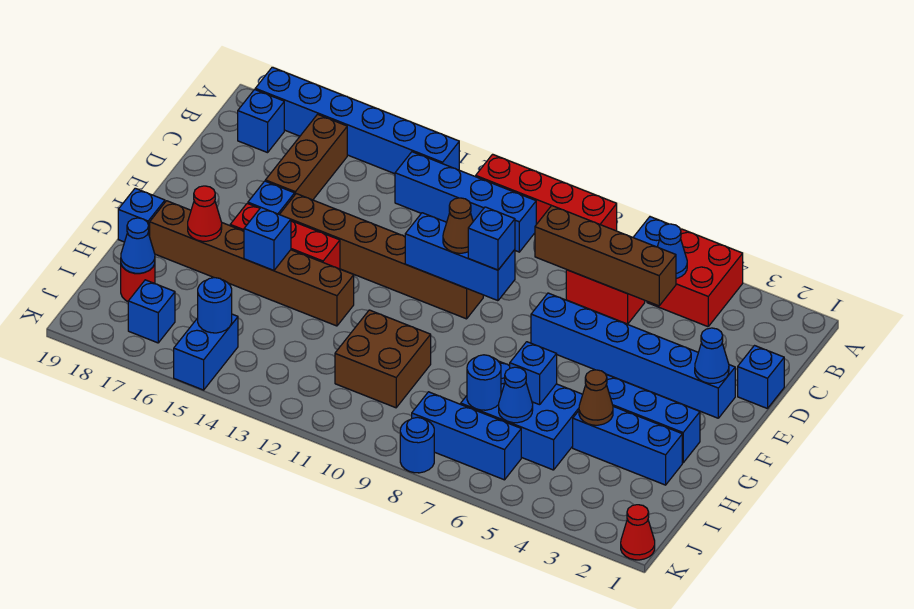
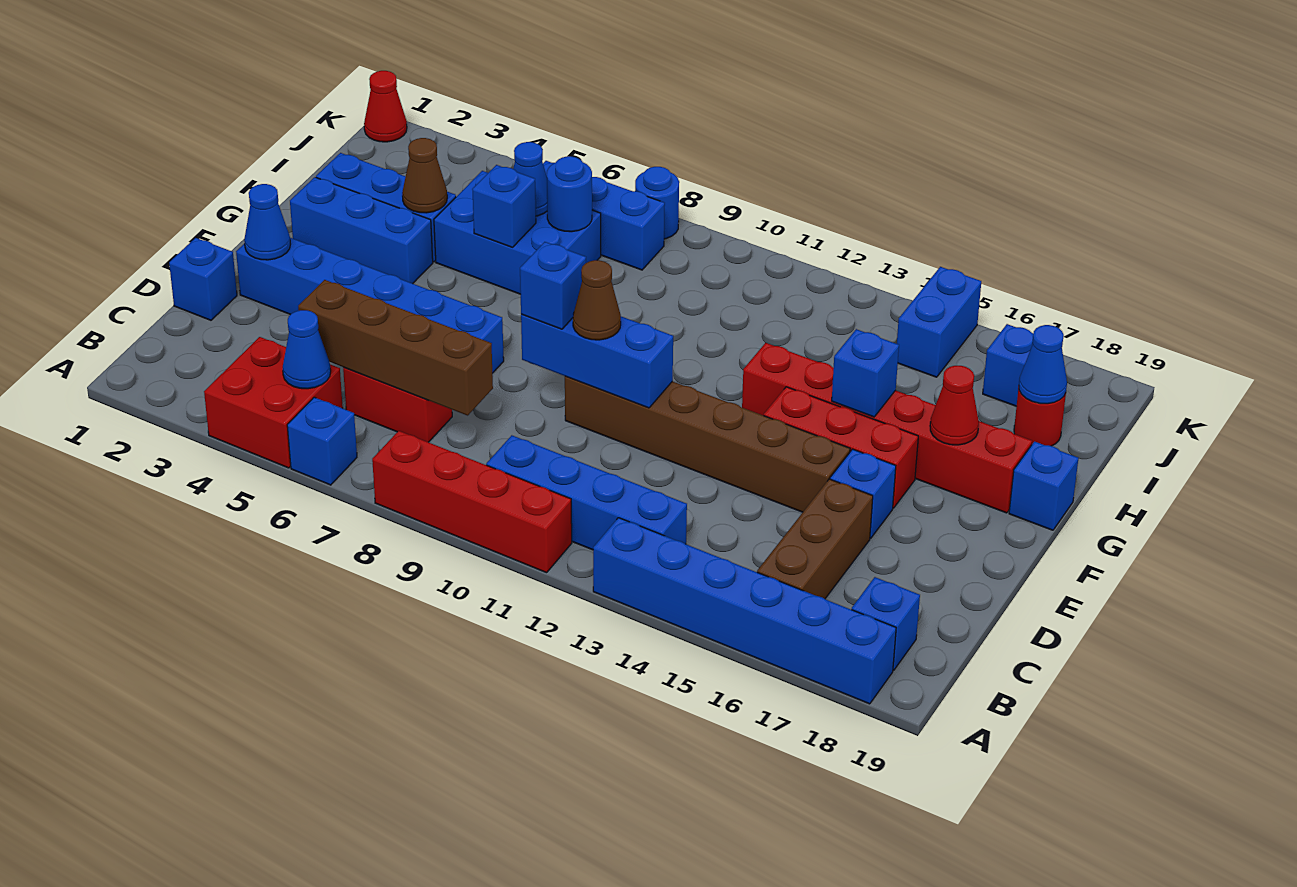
brown 1x6 brick [150,201,354,326] -> red 1x6 brick [742,343,1032,513]
brown 2x2 brick [335,310,431,408] -> none
blue 1x1 round brick [198,278,232,333] -> none

